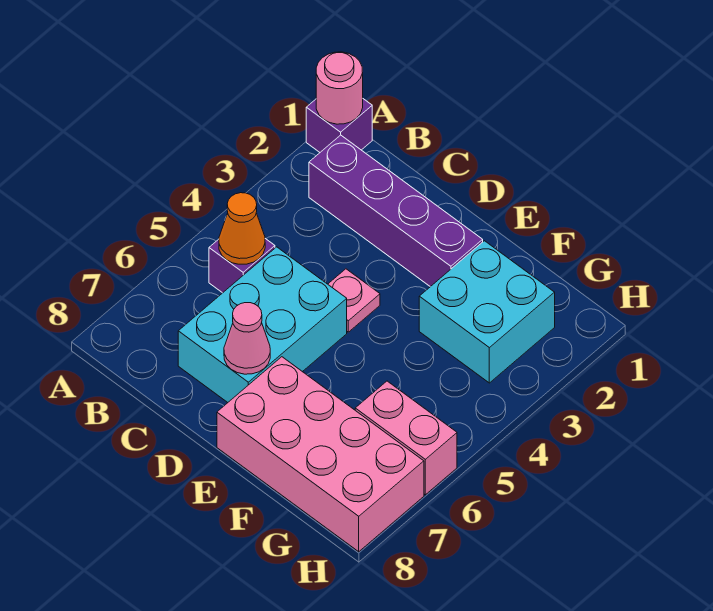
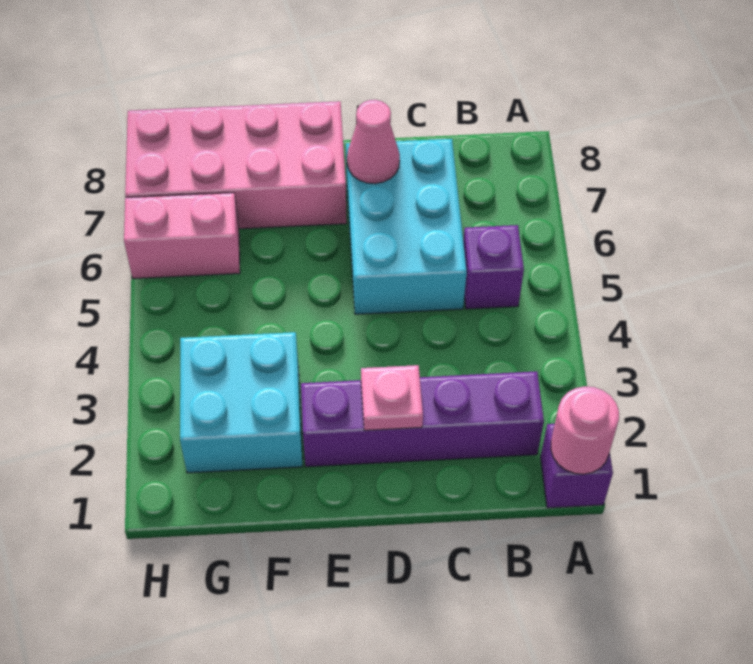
orange 1x1 cone [219,193,265,264] -> none
pink 1x1 plate [328,269,380,332] -> pink 1x1 plate moved to [361,365,423,430]

